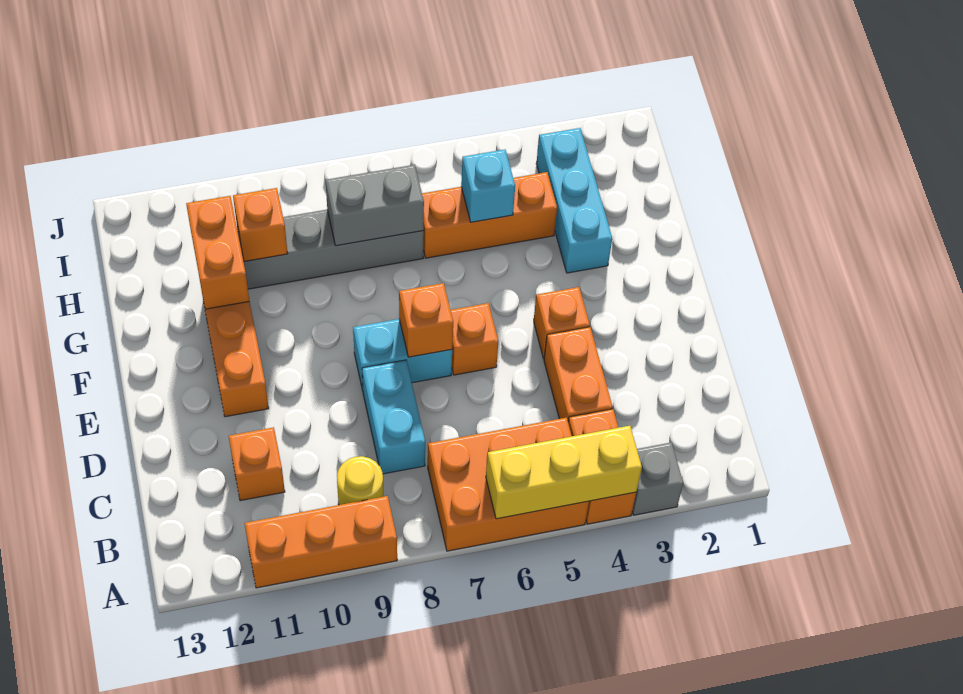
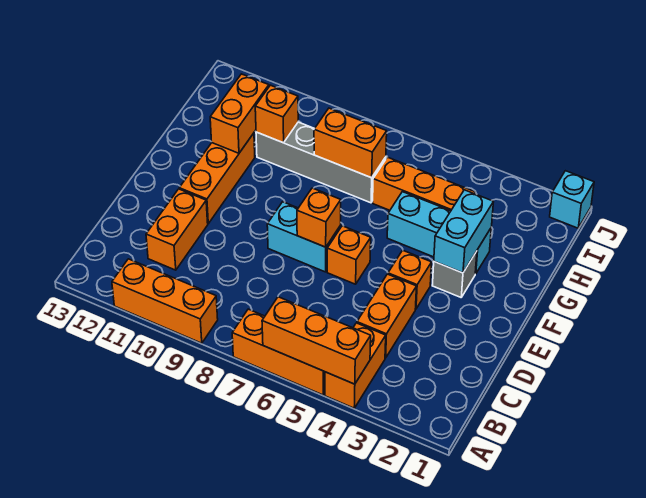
grey 1x1 brick [632,443,683,515] -> grey 1x1 brick moved to [432,251,477,297]
yellow 1x3 brick [486,426,642,519] -> orange 1x3 brick [262,297,371,384]
orange 2x3 brick [428,418,589,551] -> orange 1x3 brick [232,309,325,395]
yellow 1x1 round brick [337,456,383,505] -> none
cyan 1x2 brick [362,360,425,474] -> cyan 1x2 brick moved to [434,190,493,273]
orange 1x1 brick [229,427,285,501] -> orange 1x2 brick [146,189,208,270]
cyan 1x3 brick [536,128,612,273] -> cyan 1x3 brick turned to [387,192,491,274]
cyan 1x1 brick [461,150,515,222] -> cyan 1x1 brick moved to [550,171,594,228]
grey 1x2 brick [326,165,424,246] -> orange 1x2 brick [314,108,387,178]

